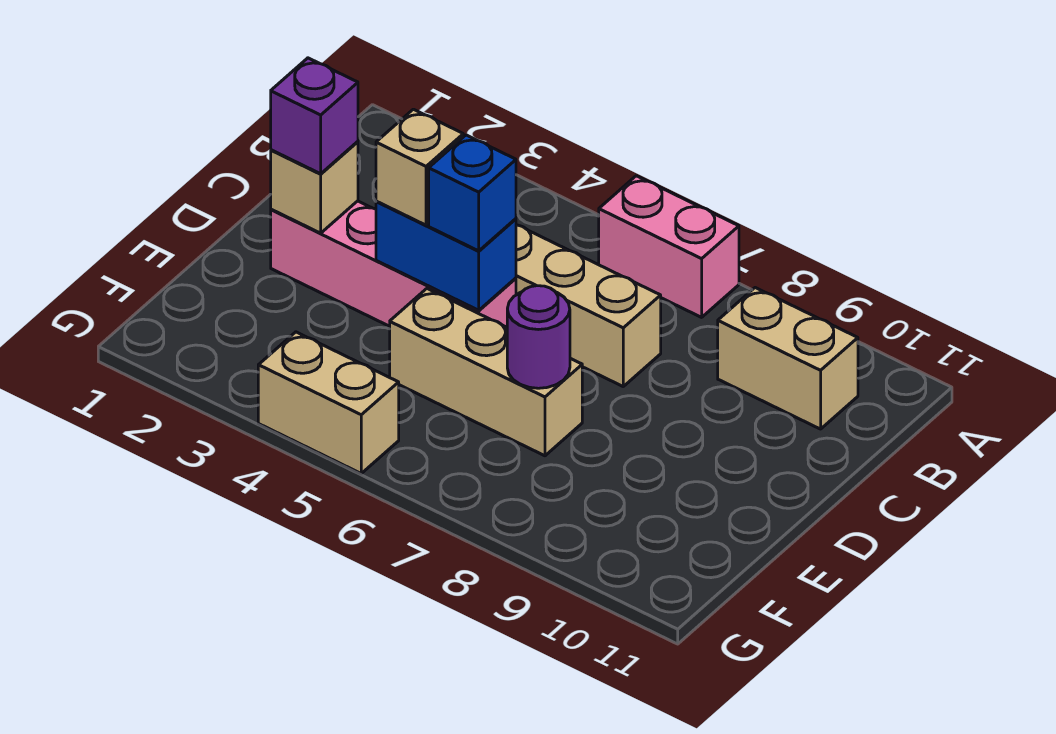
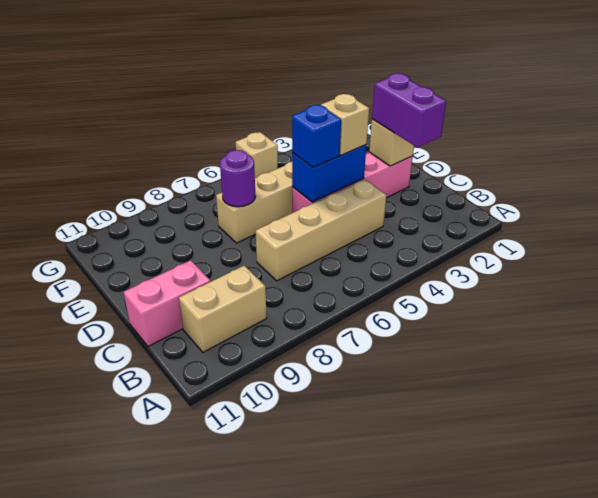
pink 1x2 brick [599,176,739,317] -> pink 1x2 brick moved to [124,261,211,346]
purple 1x1 brick [271,58,358,174] -> purple 1x2 brick [372,73,446,147]
tan 1x2 brick [258,332,399,473] -> tan 1x1 brick [236,132,278,178]

